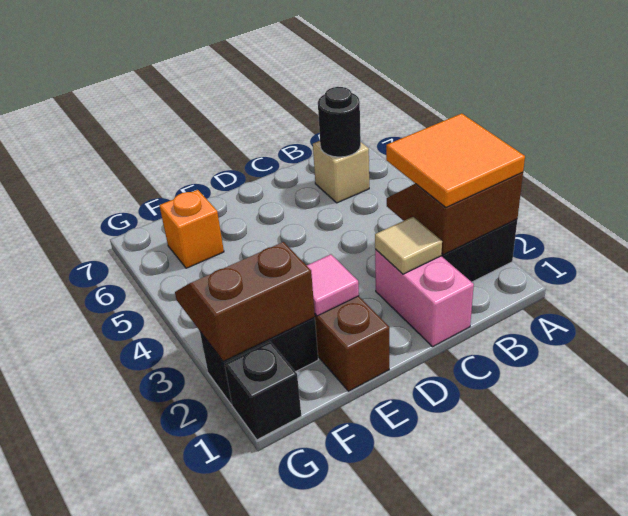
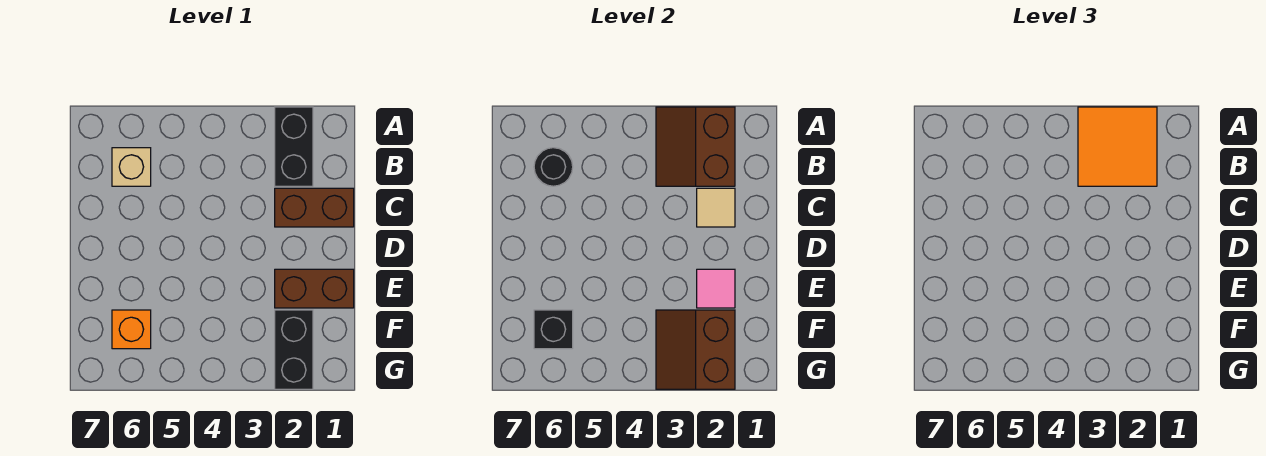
pink 1x2 brick [375,249,474,346] -> brown 1x2 brick [275,188,354,227]
black 1x1 brick [225,342,301,440] -> black 1x1 brick moved to [534,310,573,349]

